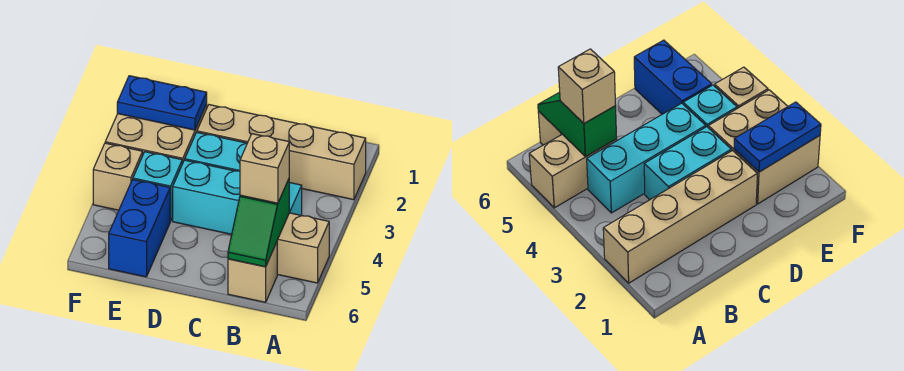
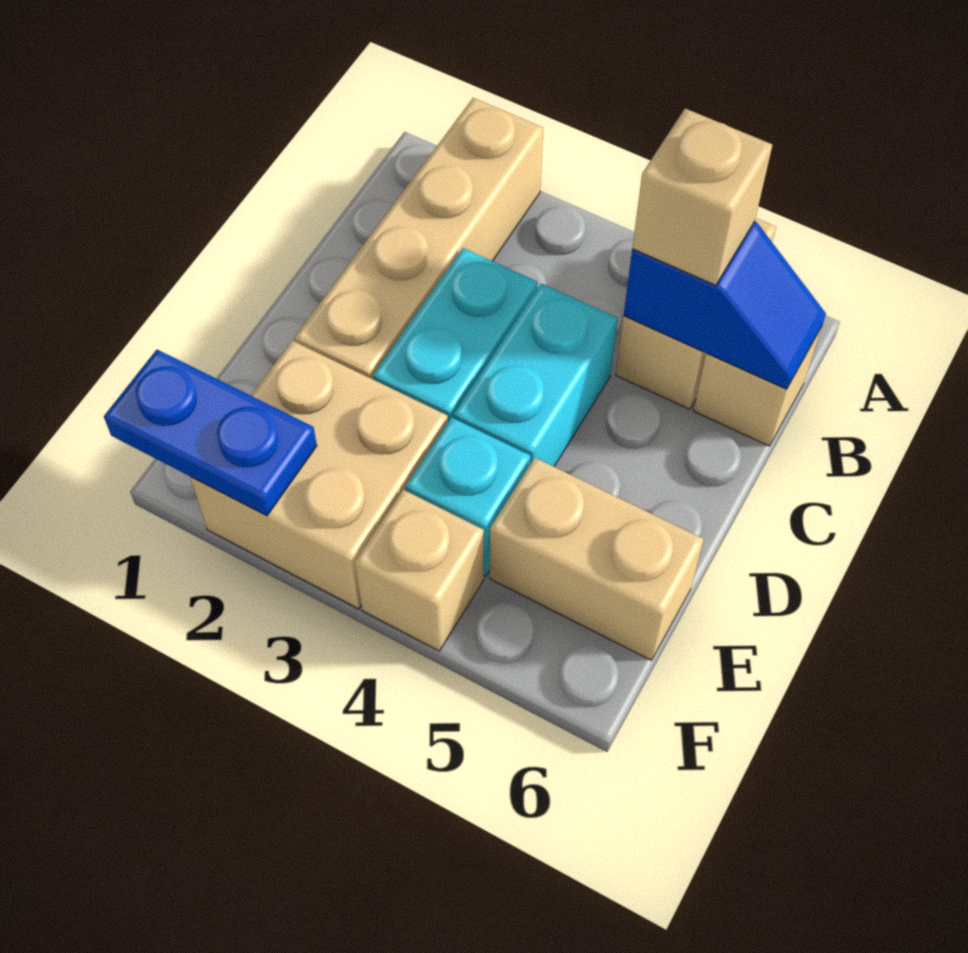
cyan 1x3 brick [173,160,302,234] -> cyan 1x2 brick [454,283,617,466]
green 1x2 slope [228,179,289,267] -> blue 1x2 slope [624,221,826,389]
blue 1x2 plate [117,76,207,130] -> blue 1x2 plate turned to [104,350,317,516]
blue 1x2 brick [109,179,170,277] -> tan 1x2 brick [490,458,704,660]

